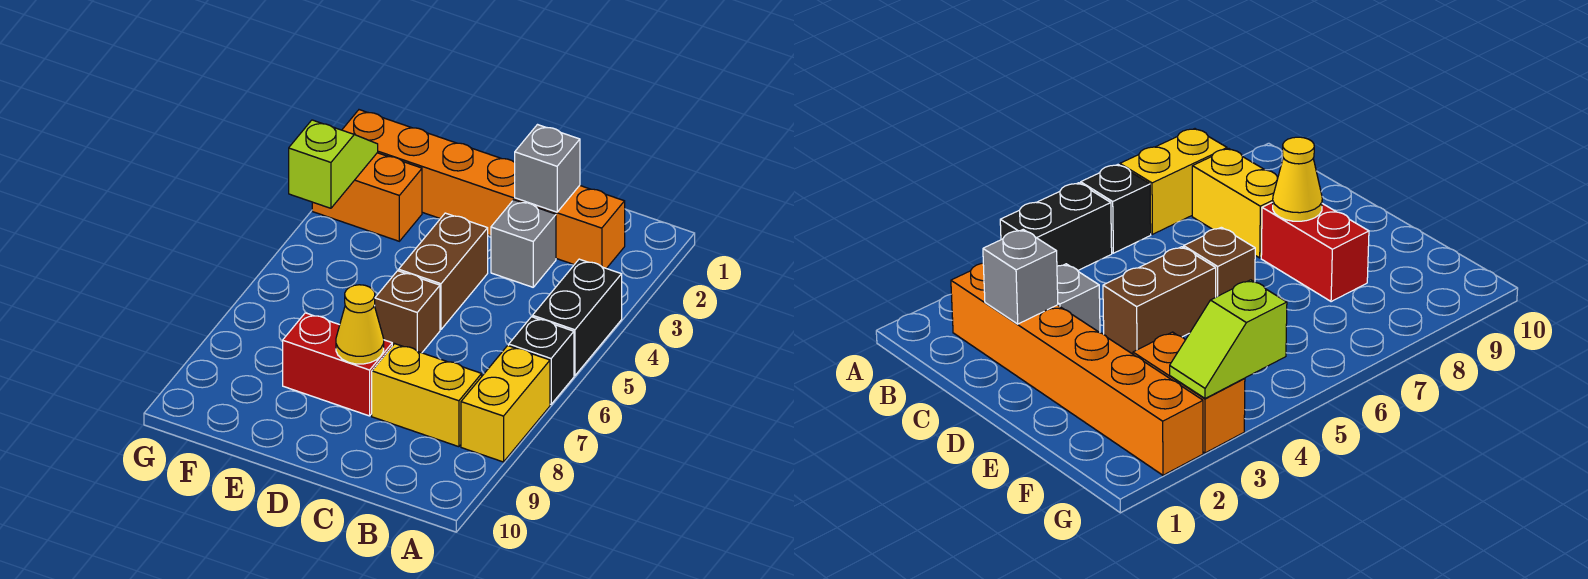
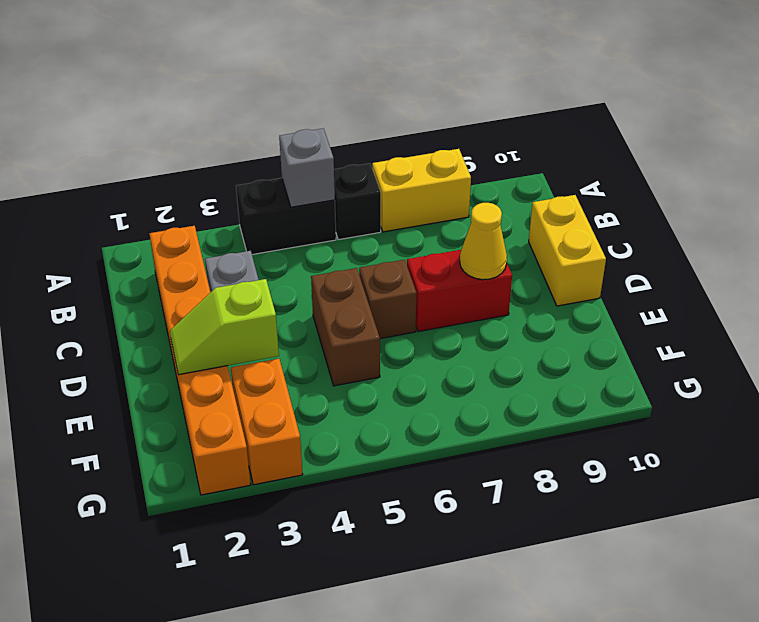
yellow 1x2 brick [372,344,482,447] -> yellow 1x2 brick moved to [529,195,606,306]
grey 1x1 brick [515,125,580,212] -> grey 1x1 brick moved to [279,128,335,207]
brown 1x2 brick [399,213,488,330] -> brown 1x2 brick turned to [311,268,380,386]
red 1x2 brick [283,313,392,416] -> red 1x2 brick turned to [407,250,512,332]
lime 1x2 slope [289,120,378,208] -> lime 1x2 slope moved to [170,279,279,375]

